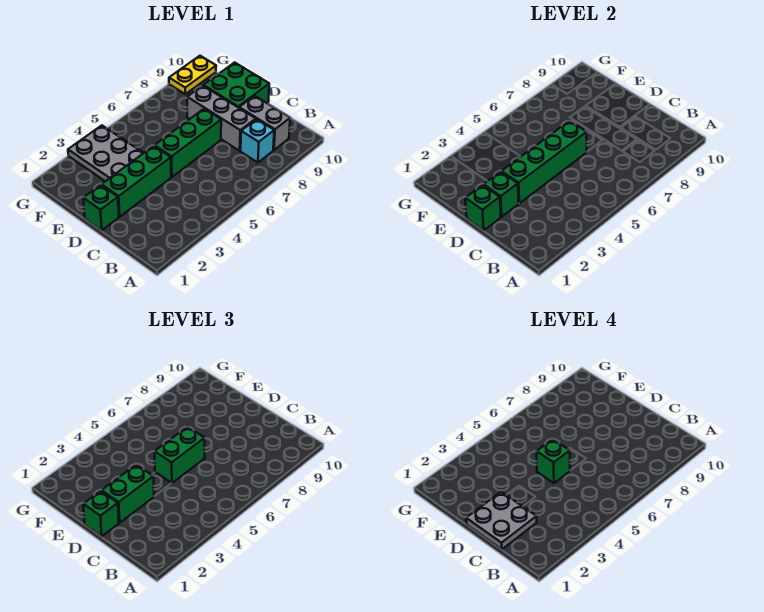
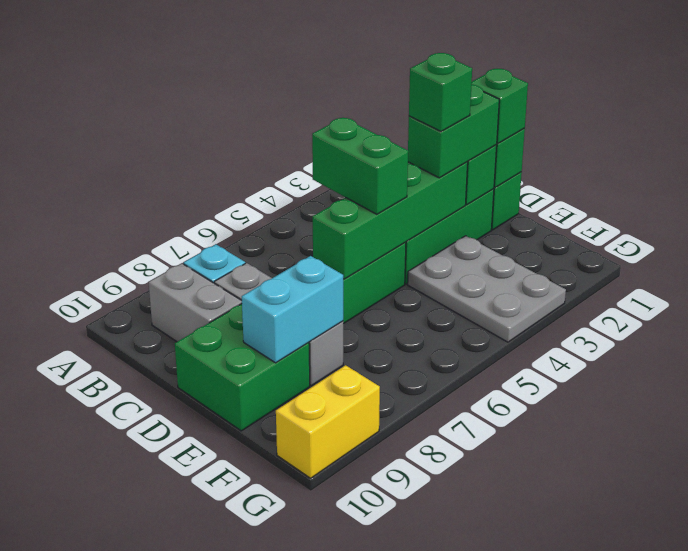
grey 2x2 plate [466,492,537,549] -> none
green 1x2 brick [155,427,205,483] -> green 1x2 brick turned to [312,118,408,214]
green 1x1 brick [537,439,570,483] -> green 1x1 brick moved to [409,53,472,131]
none -> cyan 1x2 brick [242,256,343,363]
yellow 1x2 plate [169,56,216,94] -> yellow 1x2 brick [276,365,380,478]

